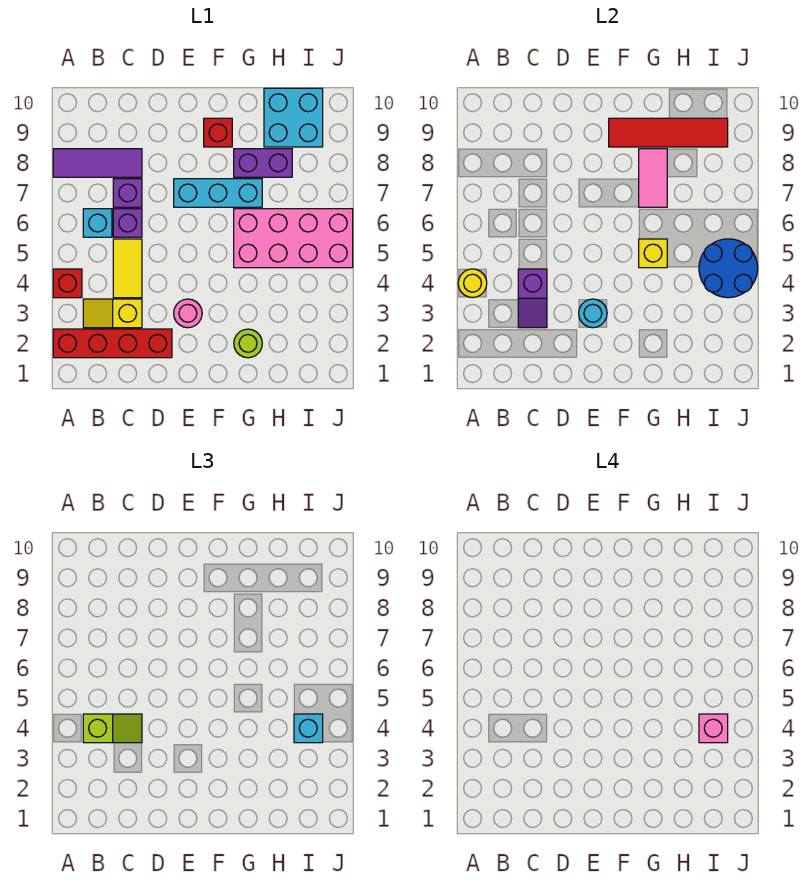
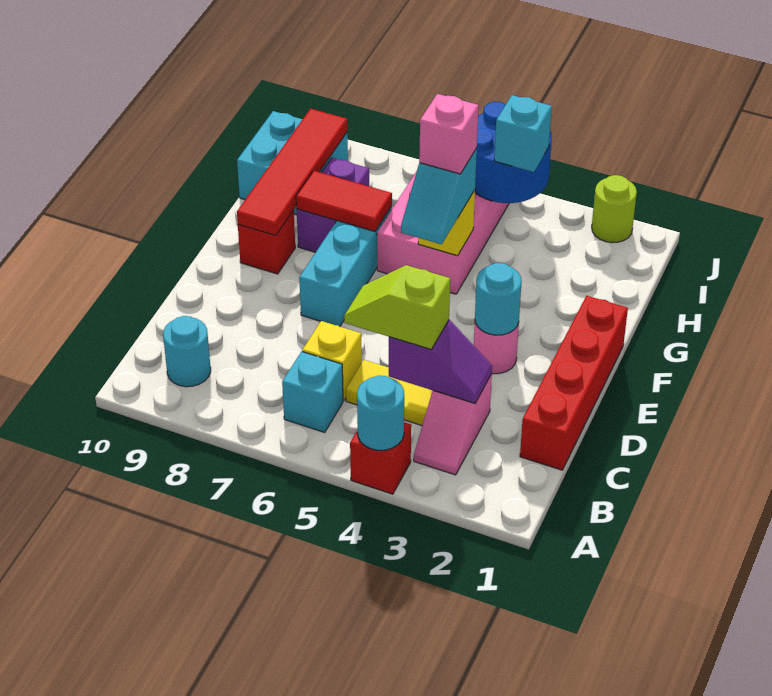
red 1x4 brick [53,329,172,358] -> red 1x4 brick moved to [520,296,628,470]
yellow 1x1 round brick [458,269,487,298] -> cyan 1x1 round brick [357,376,404,450]
purple 1x3 tile [53,149,142,177] -> none
yellow 1x2 slope [83,299,142,328] -> pink 1x2 slope [414,374,492,475]
lime 1x2 slope [83,714,142,743] -> lime 1x2 slope turned to [344,265,450,350]
none -> cyan 1x1 round brick [163,316,211,387]
purple 1x1 brick [113,209,142,237] -> yellow 1x1 brick [302,321,362,401]
purple 1x1 brick [113,179,142,207] -> none
none -> cyan 1x2 slope [401,149,477,244]
lime 1x1 round brick [234,329,262,358] -> lime 1x1 round brick moved to [592,175,637,243]
pink 1x2 tile [639,149,667,207] -> red 1x2 tile [296,171,392,231]
pink 1x1 brick [699,714,728,743] -> pink 1x1 brick moved to [419,94,479,174]

